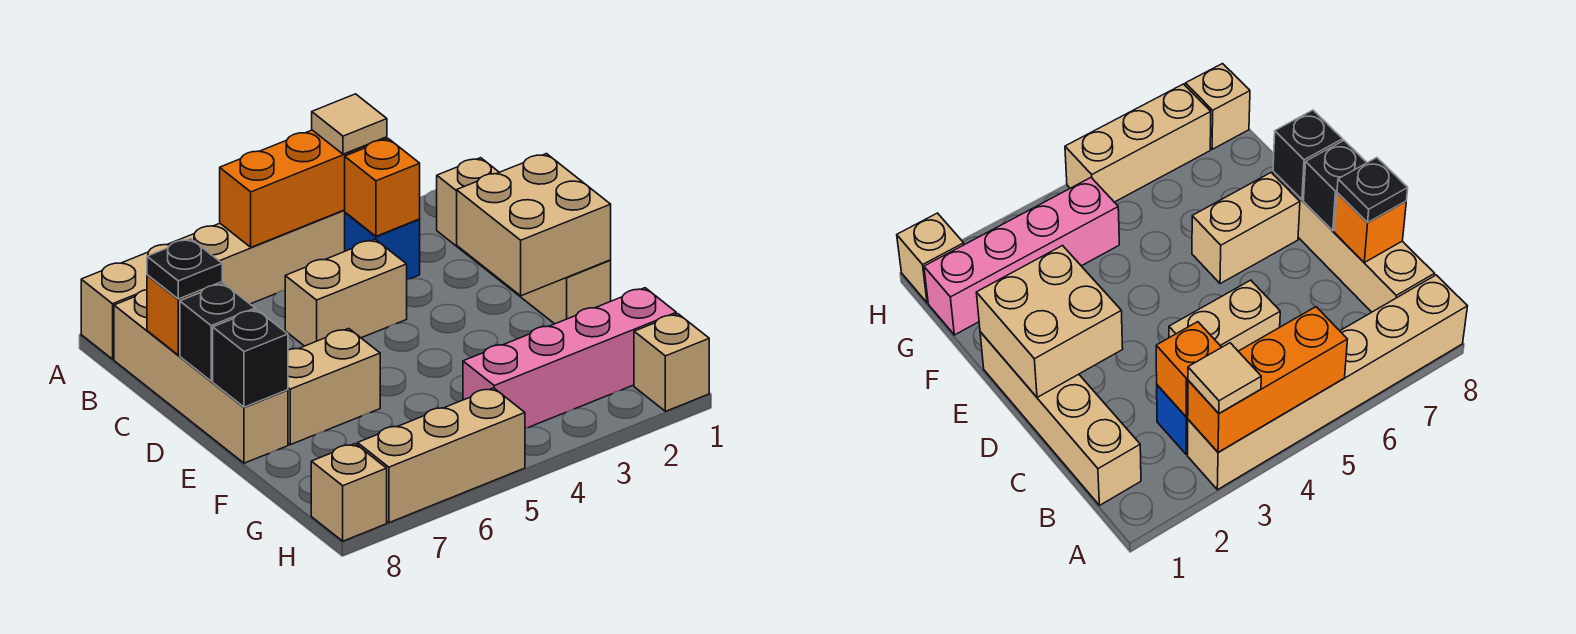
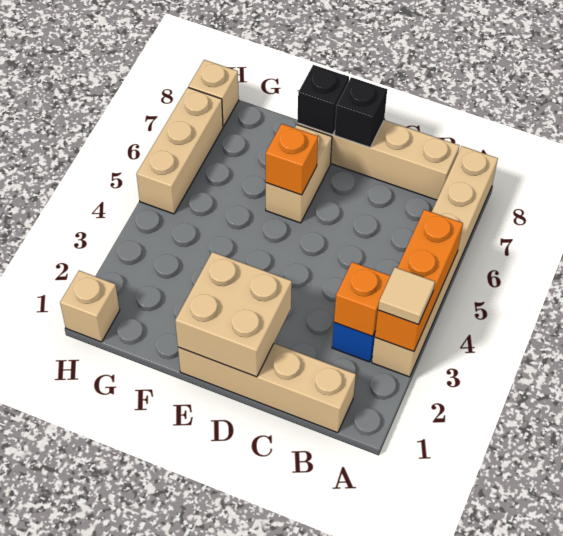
tan 1x2 brick [285,239,407,346] -> none
orange 1x1 brick [147,275,222,355] -> orange 1x1 brick moved to [266,124,318,195]
black 1x1 plate [147,239,222,299] -> none
pink 1x4 brick [463,288,676,428] -> none

